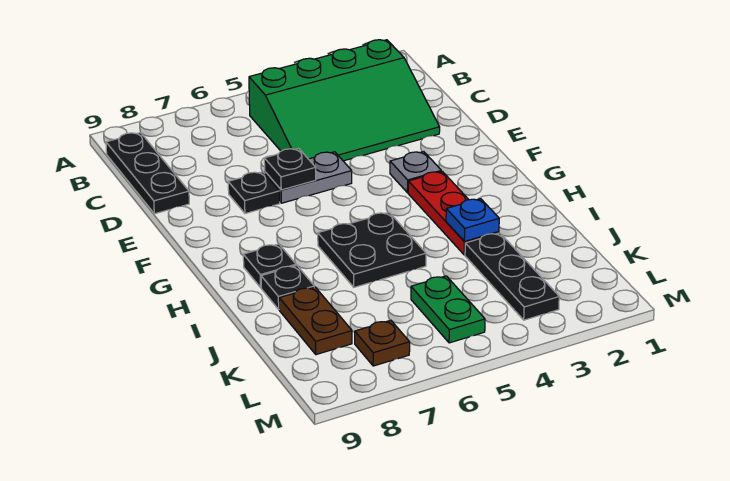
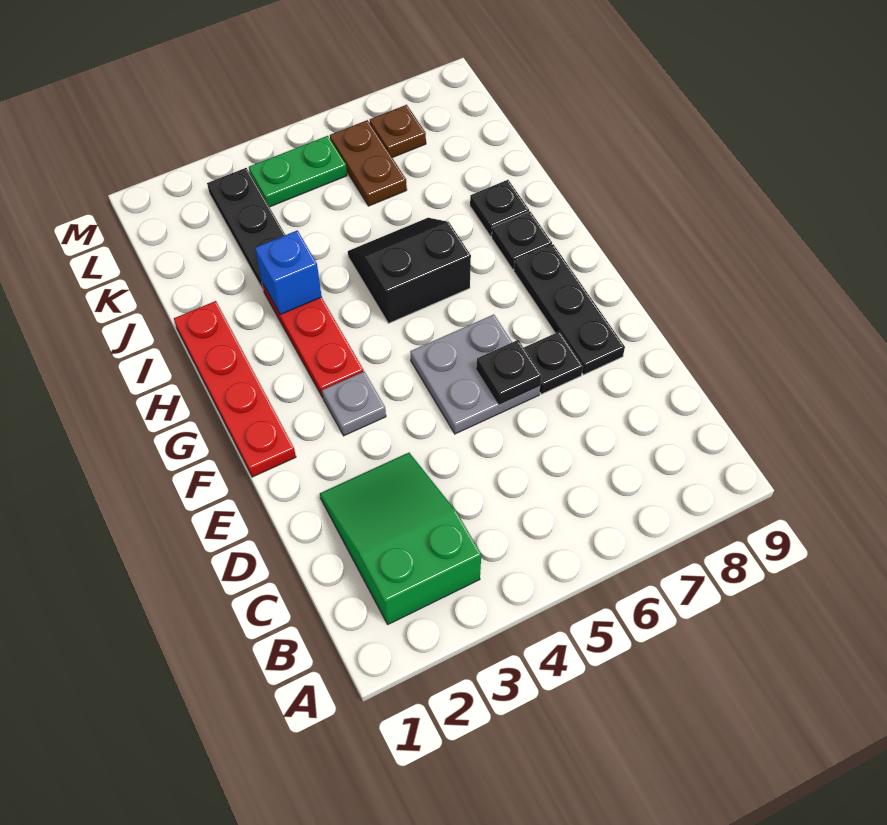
green 3x4 slope [249,40,440,161] -> green 2x3 slope [320,453,481,624]
black 1x3 plate [106,133,189,214] -> black 1x3 plate moved to [514,244,625,375]
grey 1x2 plate [264,152,352,203] -> grey 2x2 plate [410,315,540,434]
none -> red 1x4 plate [174,301,296,477]
black 2x2 plate [318,212,426,287] -> black 2x2 slope [348,218,471,323]
blue 1x1 plate [446,199,499,241] -> blue 1x1 brick [255,231,322,315]
brown 1x2 plate [279,287,352,355] -> brown 1x2 plate moved to [330,120,407,206]
green 1x2 plate [411,276,485,343] -> green 1x2 plate turned to [249,136,347,207]

